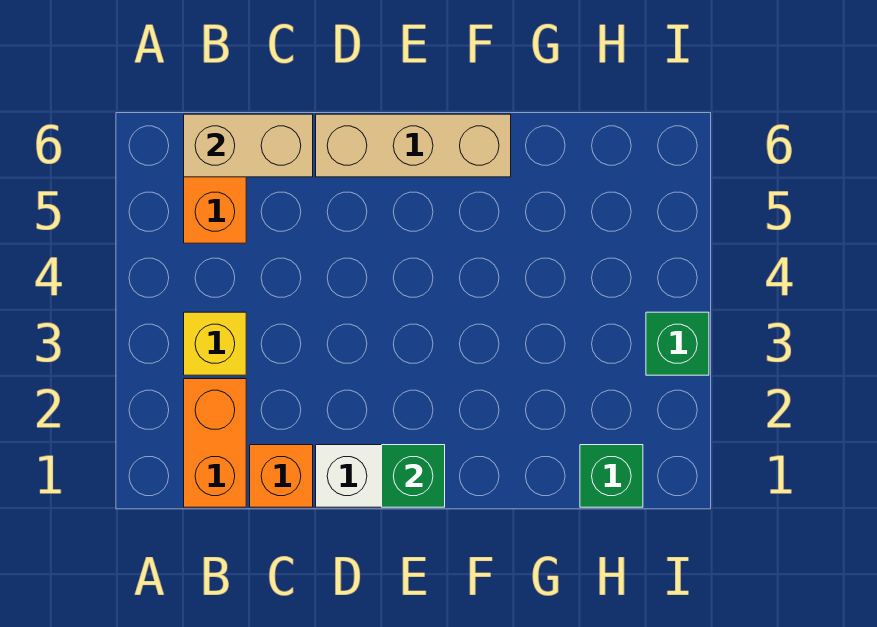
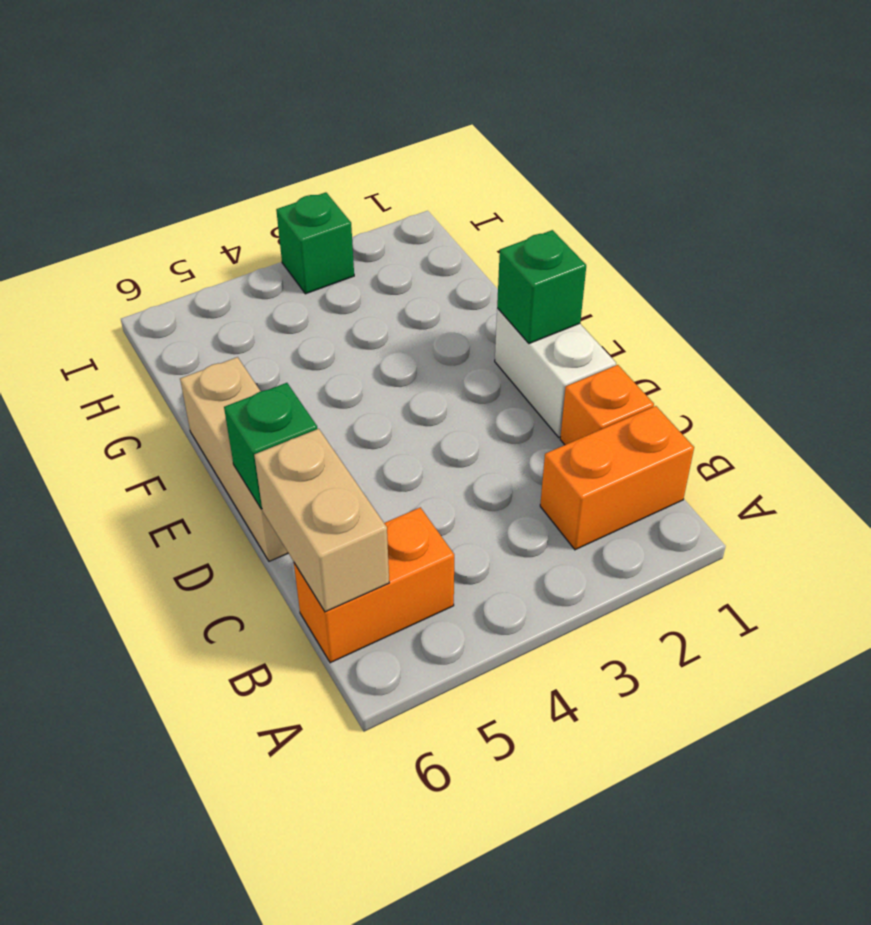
yellow 1x1 brick [184,312,246,375] -> none
green 1x1 brick [580,445,643,507] -> green 1x1 brick moved to [224,383,317,509]

